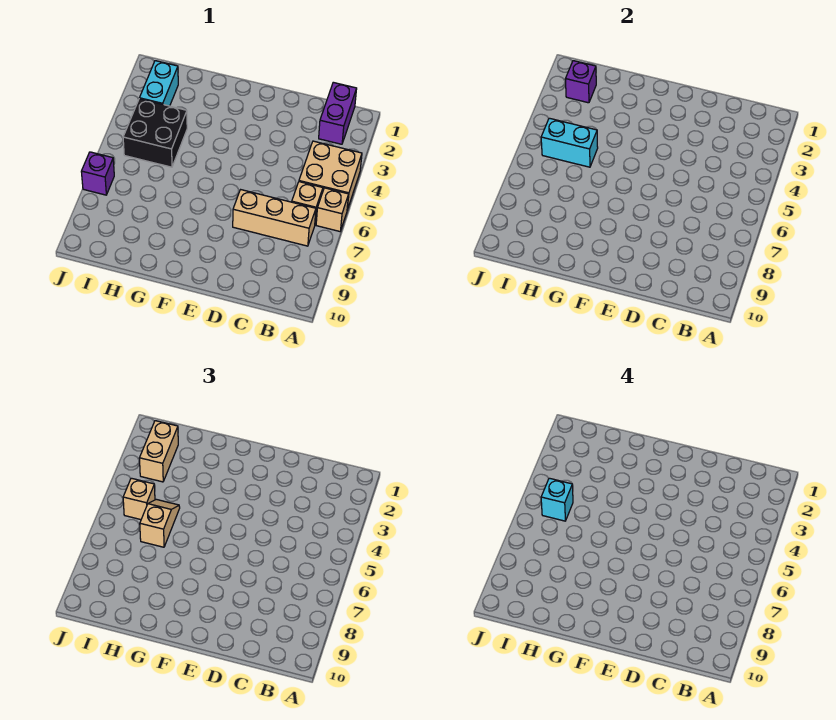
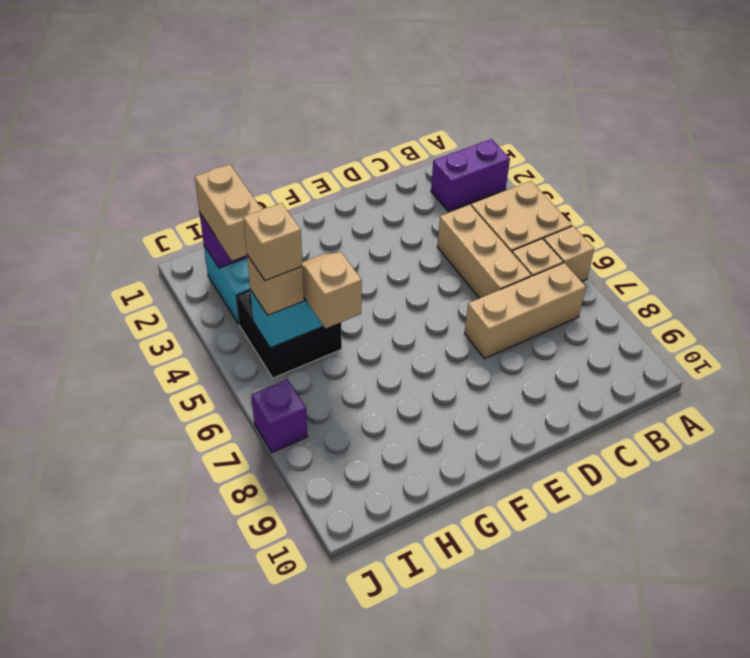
purple 1x2 brick [319,82,357,144] -> purple 1x2 brick turned to [431,139,510,212]
none -> tan 1x3 brick [437,205,531,298]
cyan 1x1 brick [541,478,573,521] -> tan 1x1 brick [243,203,302,281]

